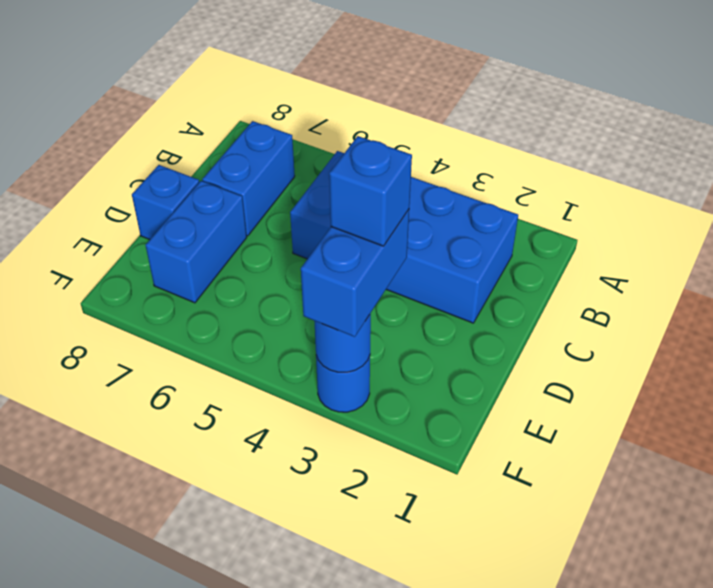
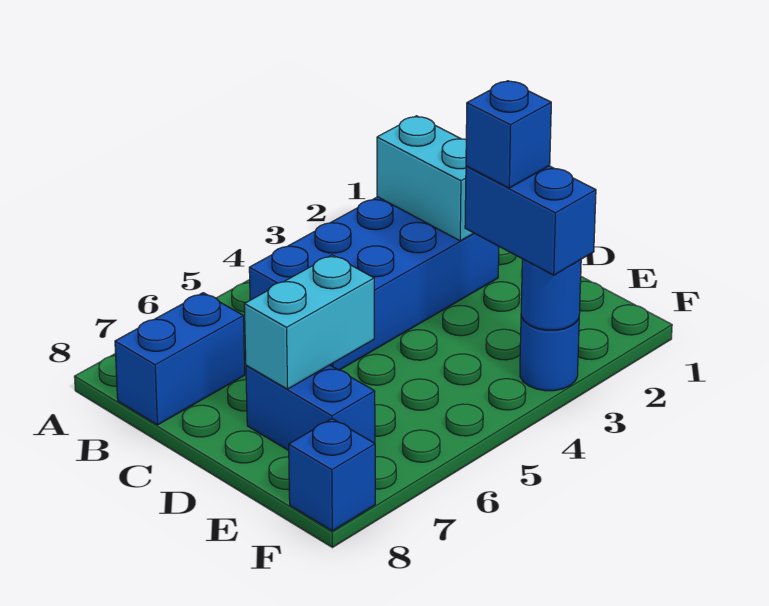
none -> cyan 1x2 brick [377,116,473,241]
blue 1x2 brick [202,121,295,236] -> blue 1x2 brick turned to [115,293,245,425]
none -> cyan 1x2 brick [244,255,374,389]
blue 1x1 brick [132,165,199,240] -> blue 1x1 brick moved to [289,419,375,531]

